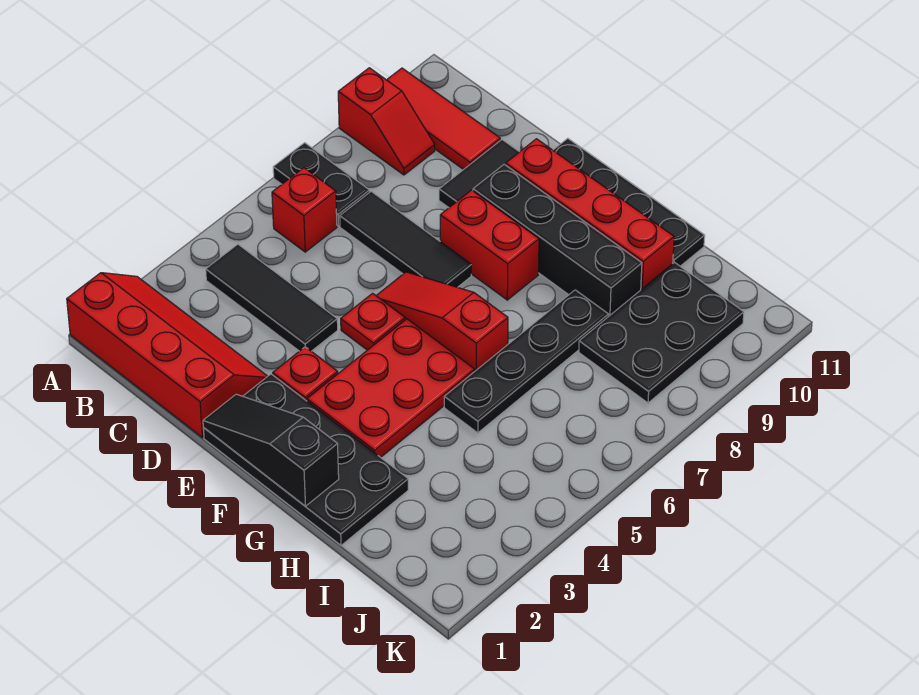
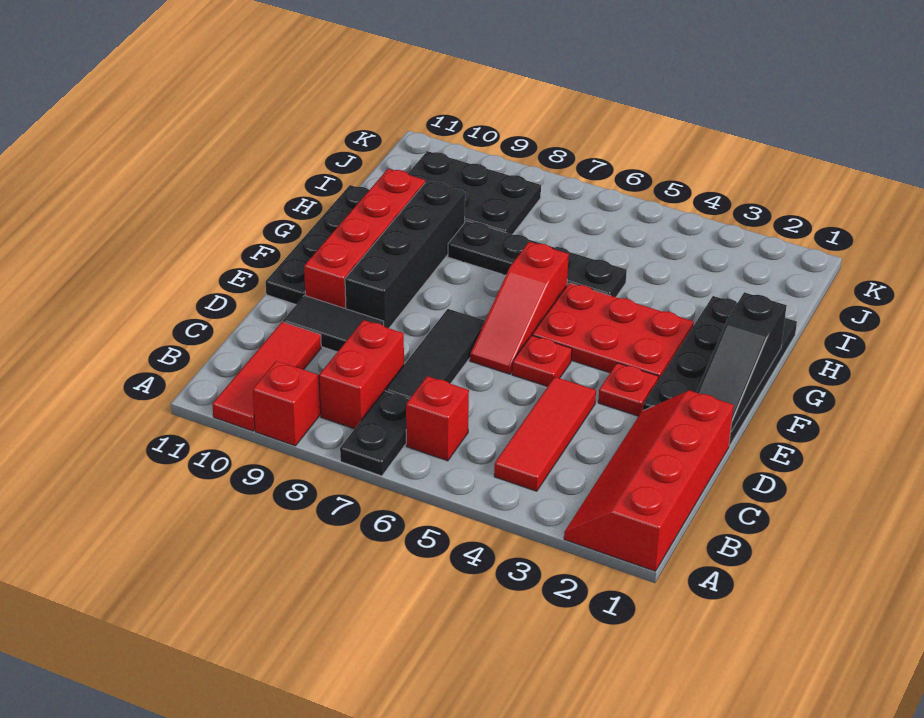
black 1x3 tile [206,244,338,351] -> red 1x3 tile [494,377,596,491]
red 1x2 brick [440,190,539,300] -> red 1x2 brick moved to [319,320,404,429]

